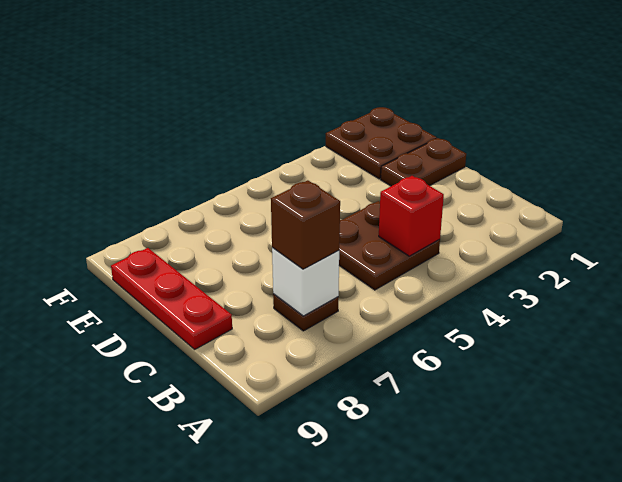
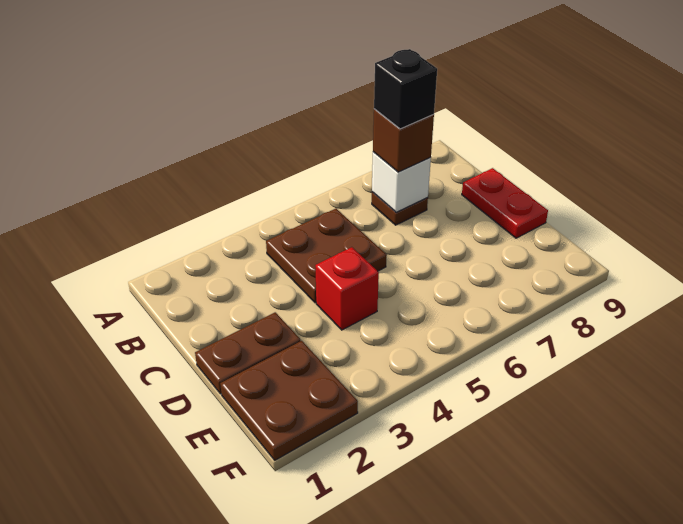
red 1x1 brick [379,176,444,256] -> red 1x1 brick moved to [315,247,379,330]
none -> black 1x1 brick [374,49,437,129]
red 1x3 plate [111,248,232,349] -> red 1x2 plate [462,168,548,238]

